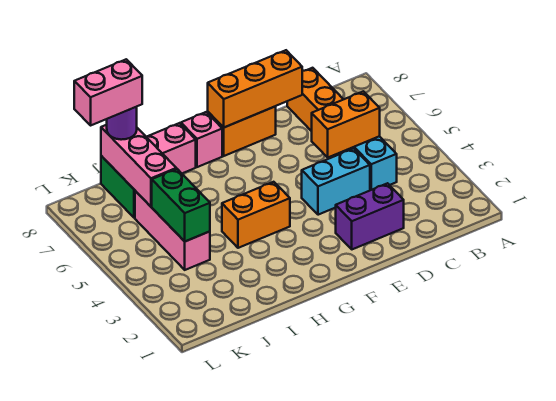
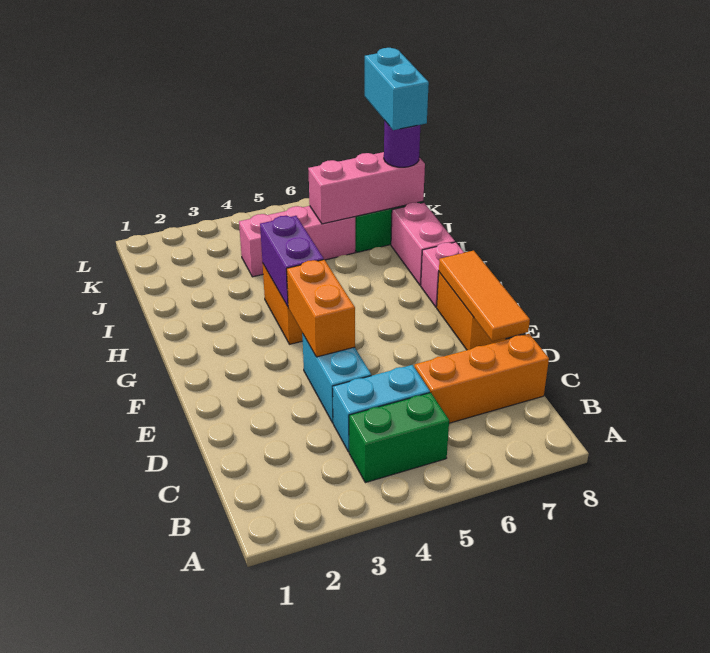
orange 1x2 brick [312,91,380,157] -> orange 1x2 brick moved to [287,260,355,357]
purple 1x2 brick [336,183,404,249] -> purple 1x2 brick moved to [260,216,324,306]
orange 1x3 brick [208,50,302,127] -> orange 1x3 tile [439,251,530,341]
green 1x2 brick [152,169,210,241] -> green 1x2 brick moved to [349,393,449,483]
pink 1x2 brick [74,59,142,125] -> cyan 1x2 brick [365,48,429,130]

